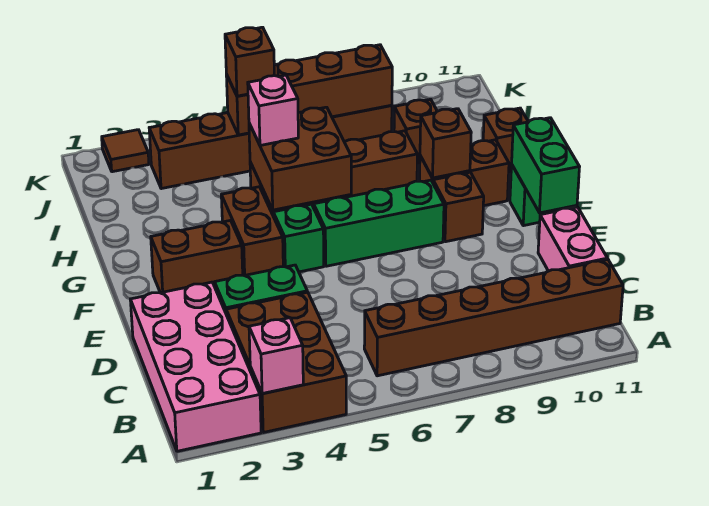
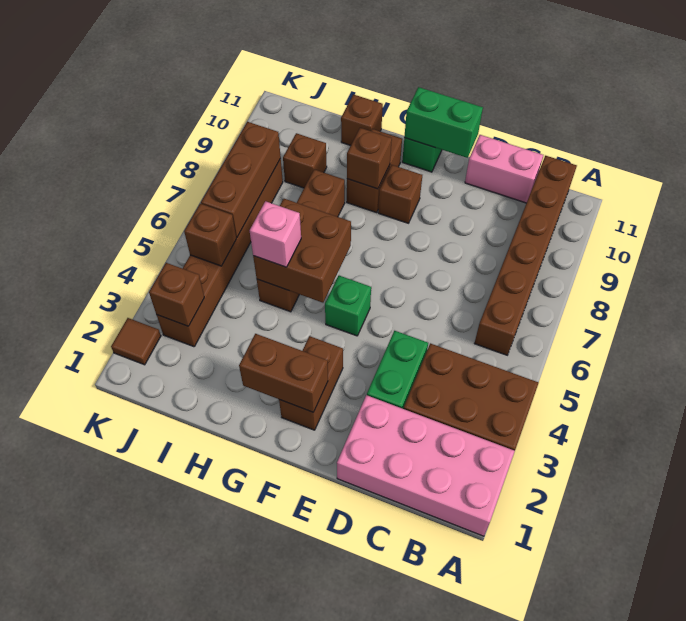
pink 1x1 brick [249,318,303,394] -> none
brown 1x2 brick [221,187,283,275] -> brown 1x2 brick moved to [239,334,328,412]
green 1x3 brick [314,180,444,266] -> none
brown 1x1 brick [225,27,274,96] -> brown 1x1 brick moved to [149,263,204,326]

